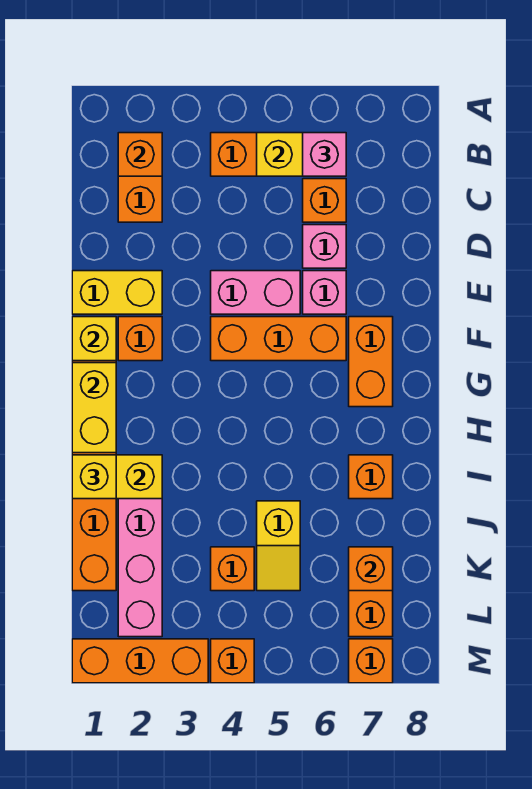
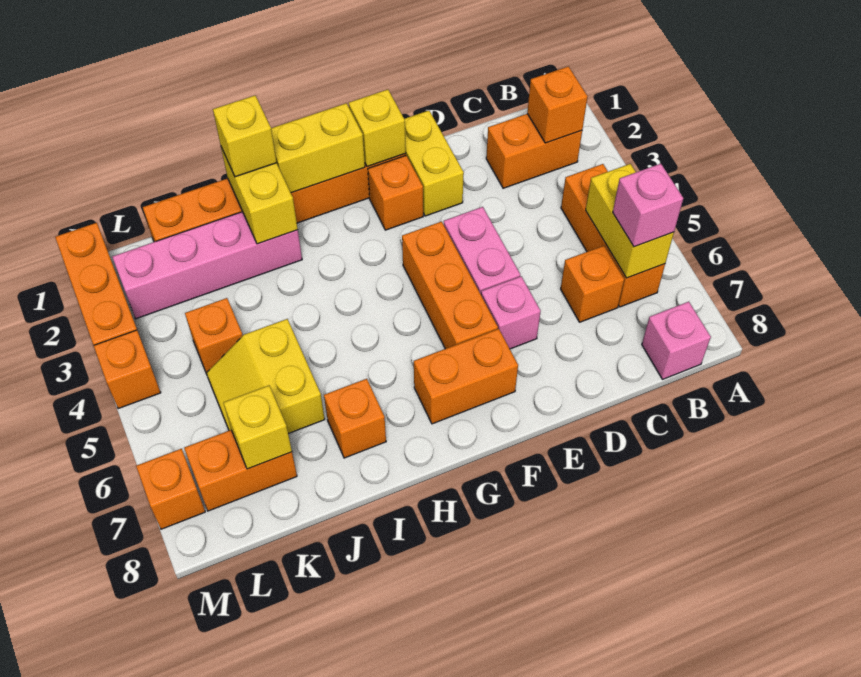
pink 1x1 brick [303,225,346,268] -> pink 1x1 brick moved to [642,302,711,379]
yellow 1x2 slope [257,501,300,591] -> yellow 2x2 slope [207,319,325,434]
orange 1x1 brick [349,547,393,591] -> yellow 1x1 brick [224,386,292,469]

